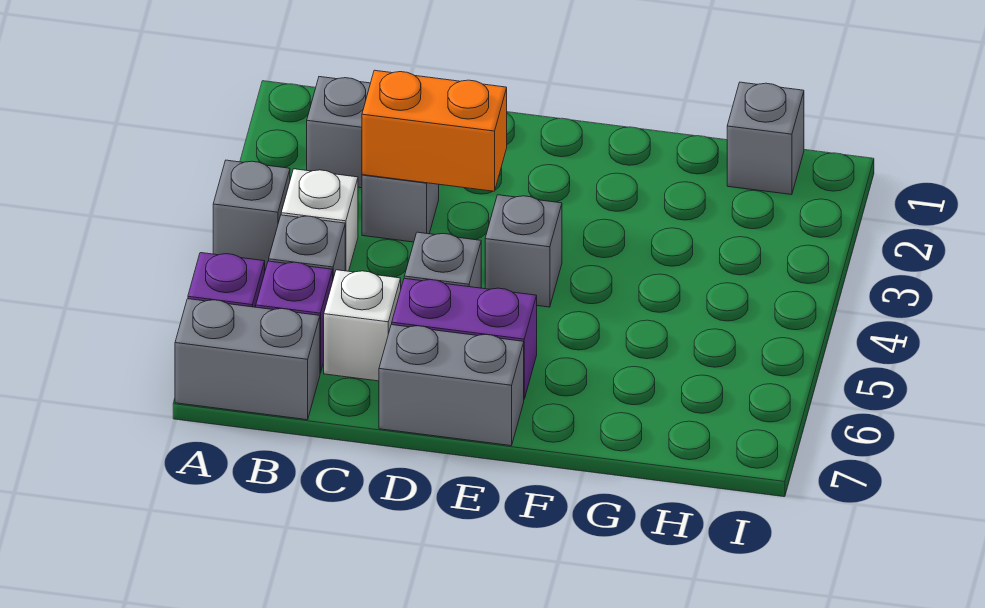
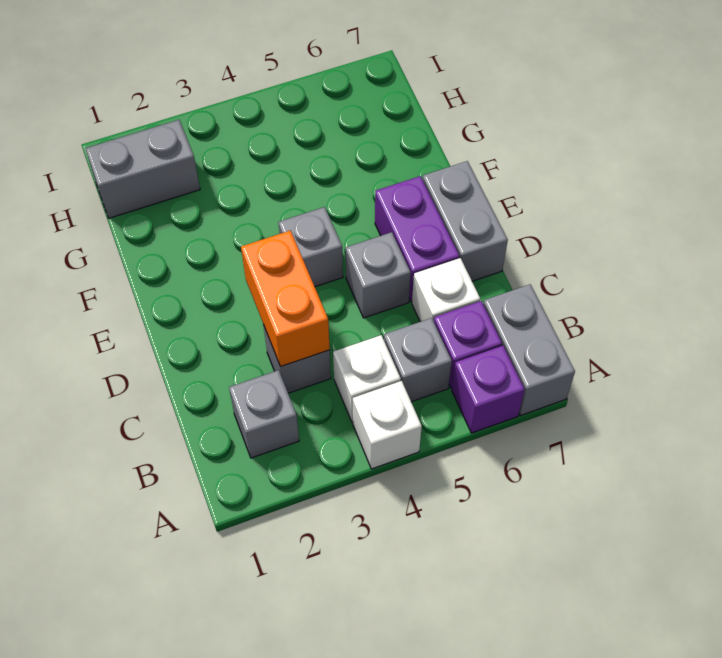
grey 1x1 brick [213,160,290,270] -> white 1x1 brick [353,381,422,469]
grey 1x1 brick [727,82,804,195] -> grey 1x2 brick [85,120,200,218]

